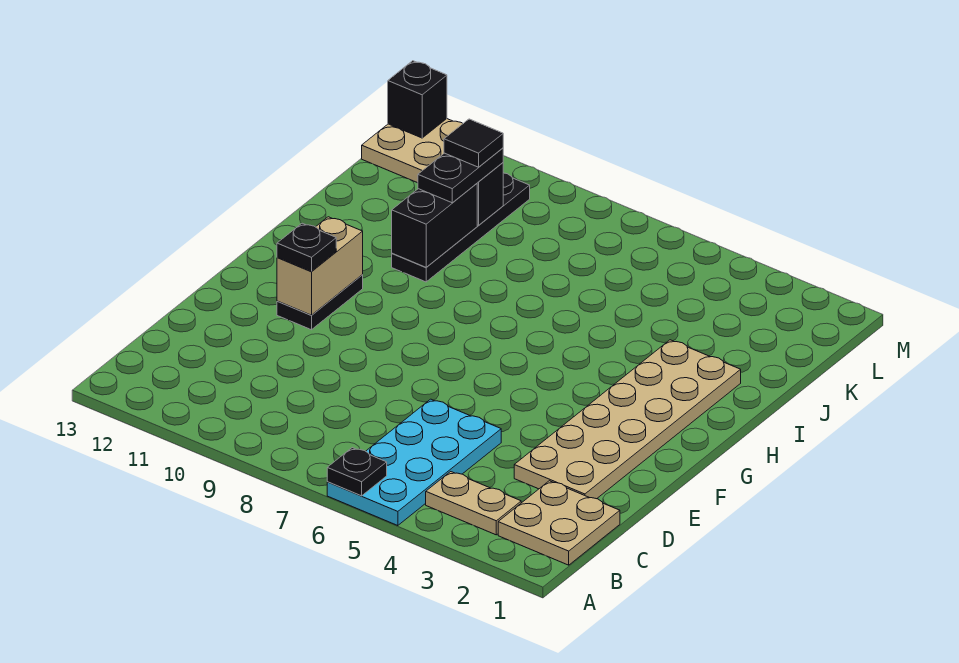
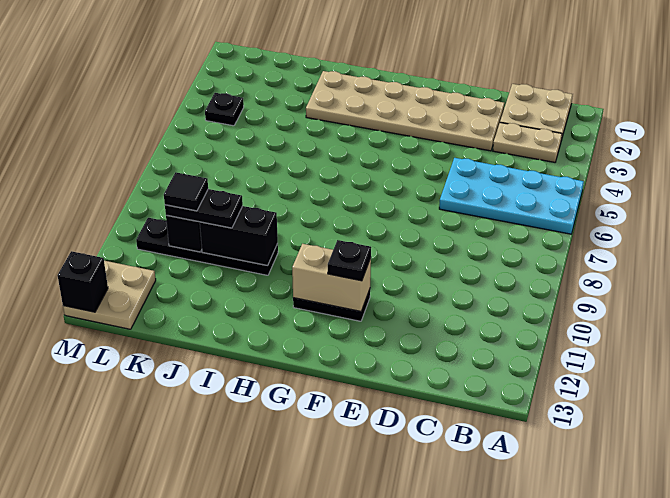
black 1x1 plate [327,448,387,496] -> black 1x1 plate moved to [205,93,244,126]
tan 1x2 plate [426,472,521,535] -> tan 1x2 plate turned to [493,123,562,162]

